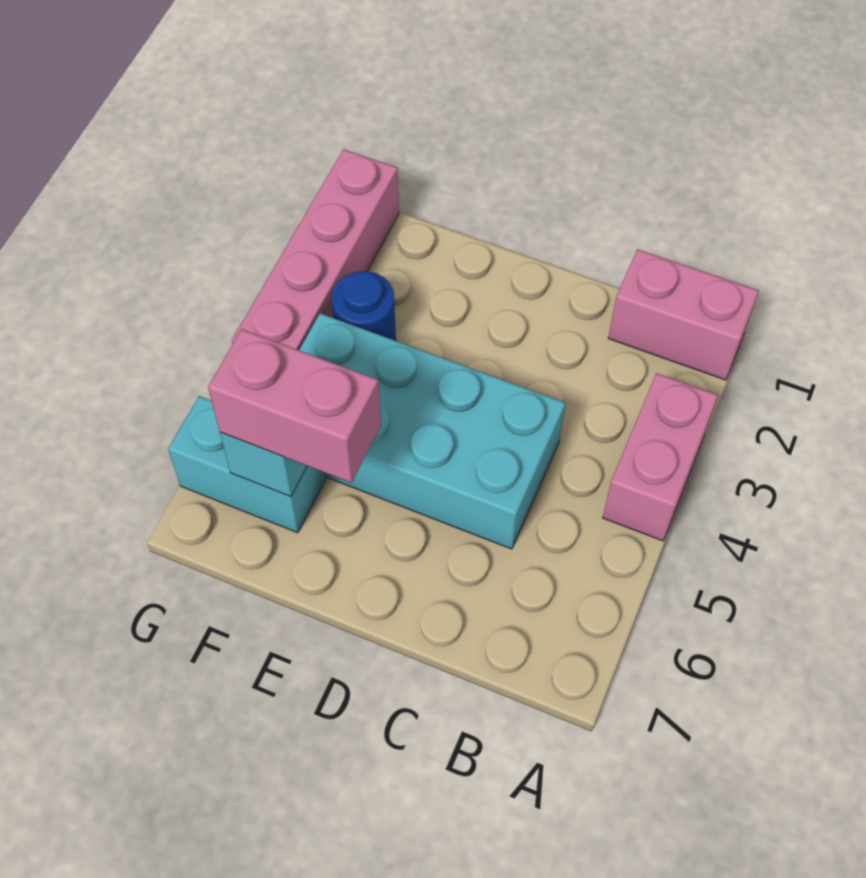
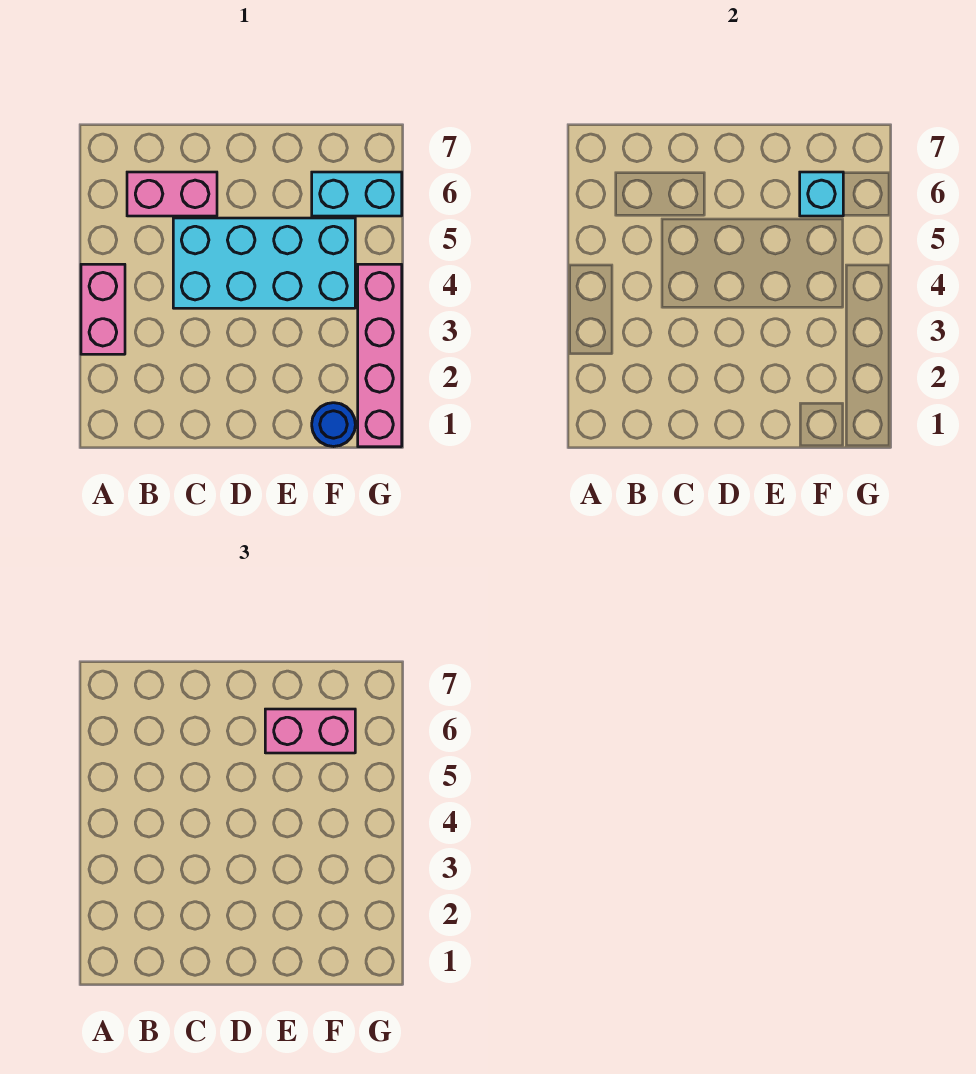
pink 1x2 brick [608,249,759,380] -> pink 1x2 brick moved to [127,172,217,216]
blue 1x1 round brick [332,271,396,341] -> blue 1x1 round brick moved to [312,403,355,447]

